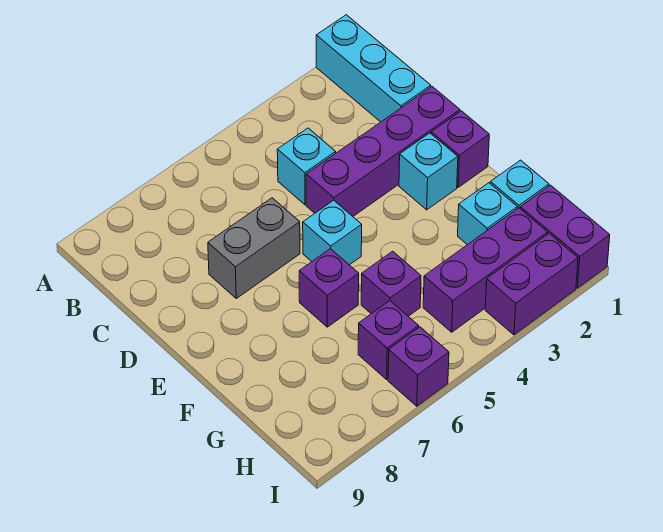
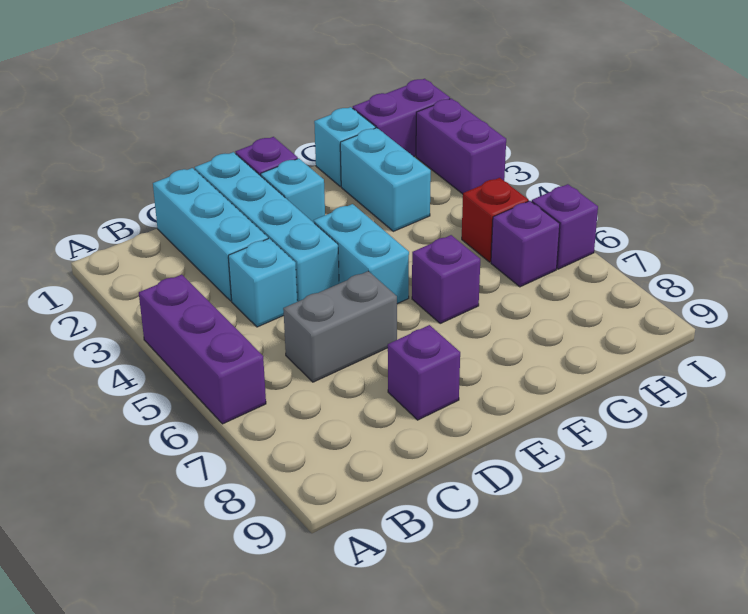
cyan 1x3 brick [316,15,431,122] -> cyan 1x3 brick turned to [153,168,268,301]
purple 1x4 brick [306,87,460,216] -> cyan 1x4 brick [195,152,339,302]
grey 1x2 brick [208,198,300,298] -> grey 1x2 brick turned to [283,271,397,382]
cyan 1x1 brick [303,200,362,265] -> cyan 1x2 brick [314,204,409,304]
cyan 1x1 brick [458,183,517,245] -> cyan 1x2 brick [340,128,431,231]
purple 1x1 brick [361,251,421,316] -> purple 1x1 brick moved to [388,325,460,420]
purple 1x3 brick [423,208,548,332] -> purple 1x3 brick moved to [139,275,266,424]
none -> red 1x1 brick [462,178,528,262]

